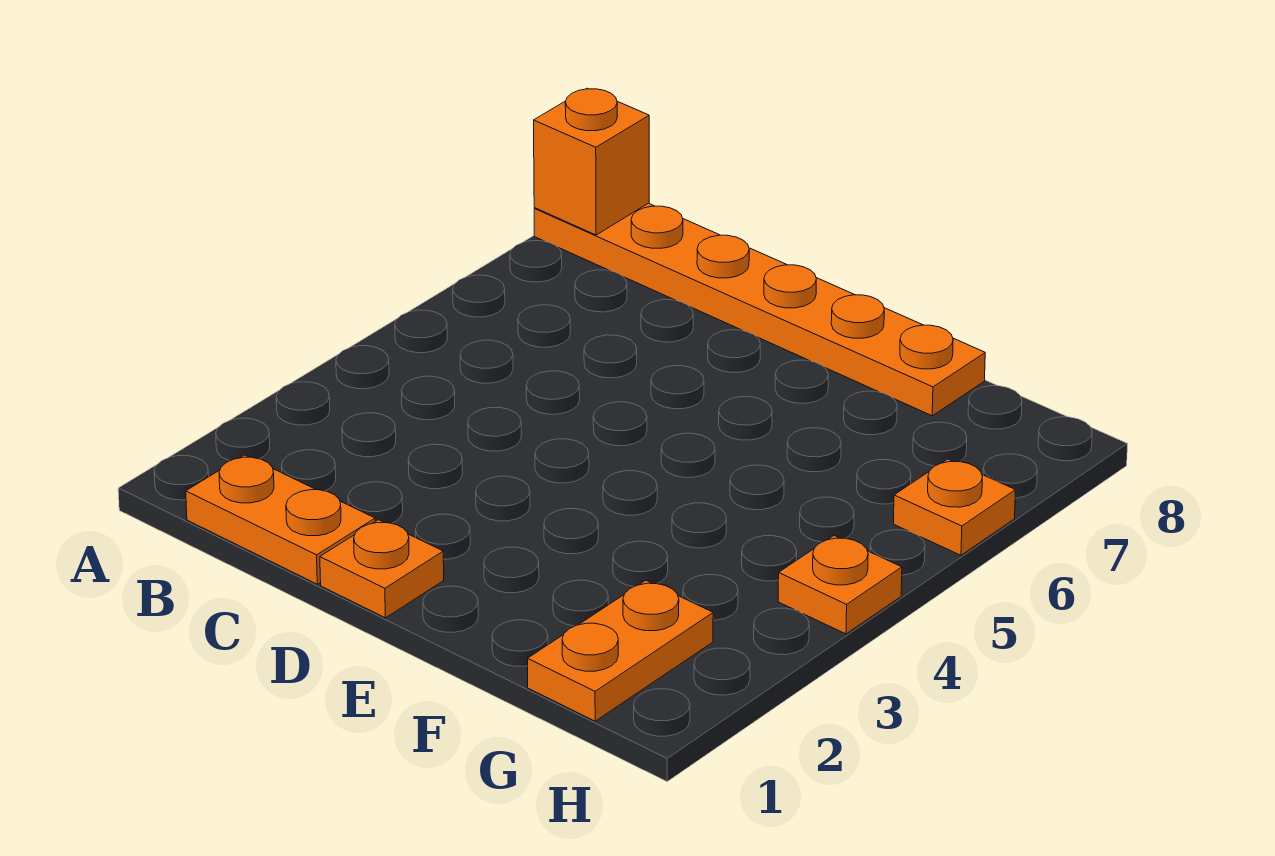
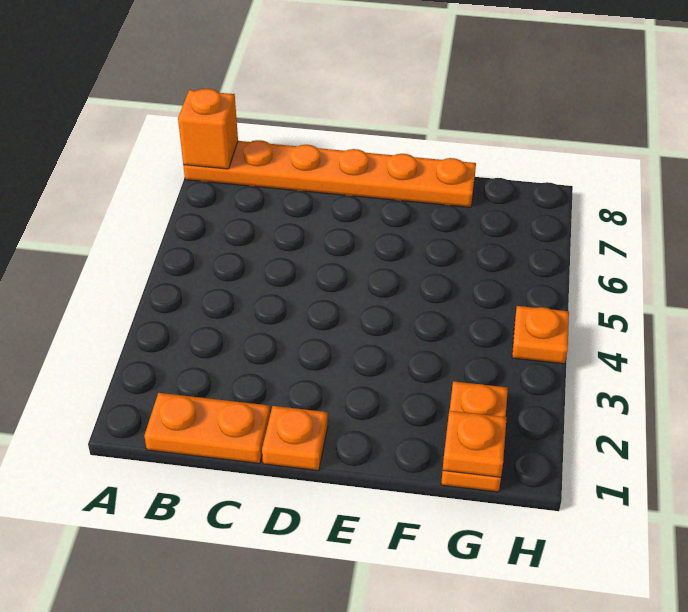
orange 1x1 plate [893,459,1015,555] -> orange 1x1 plate moved to [443,411,507,477]

